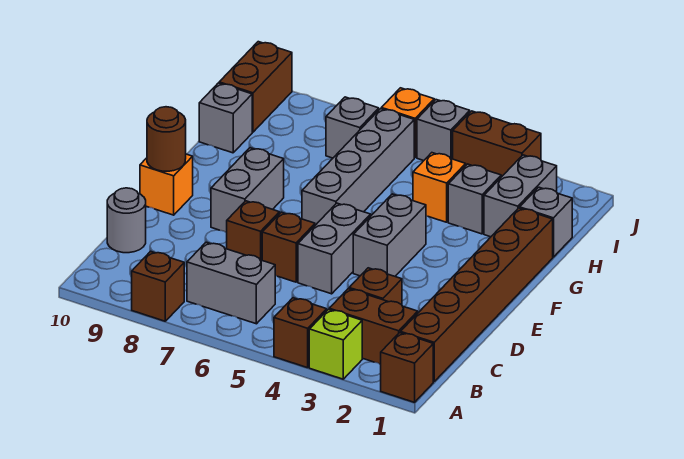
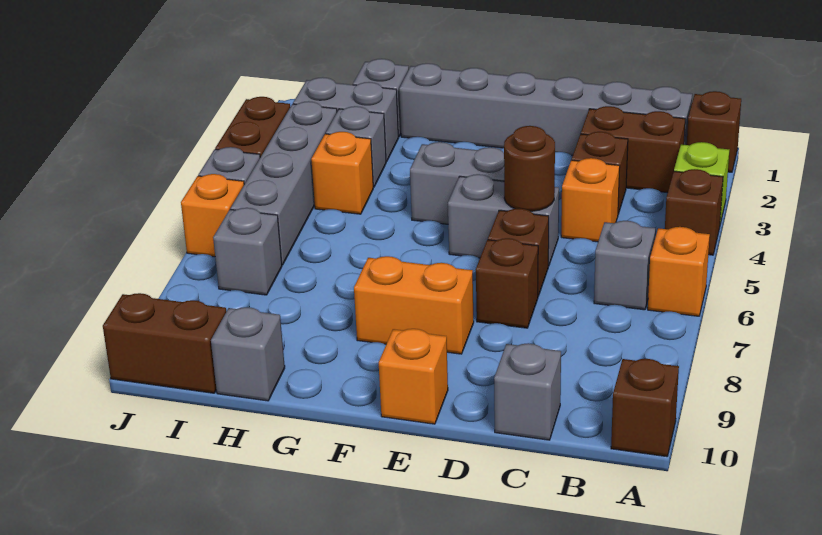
none -> orange 1x1 brick [648,227,710,316]
brown 1x1 brick [132,251,184,321] -> brown 1x1 brick moved to [611,359,679,457]
brown 1x6 brick [401,208,553,382] -> grey 1x6 brick [399,63,692,155]
brown 1x2 brick [329,289,418,364] -> brown 1x2 brick turned to [581,106,685,193]
grey 1x2 brick [187,242,275,324] -> grey 1x1 brick [594,221,655,310]
none -> orange 1x1 brick [561,158,620,242]
grey 1x1 round brick [107,188,146,253] -> grey 1x1 brick [494,343,561,440]
grey 1x2 brick [211,148,284,232] -> orange 1x2 brick [354,256,474,354]
brown 1x1 round brick [147,107,186,171] -> brown 1x1 round brick moved to [504,126,555,211]
grey 1x4 brick [302,109,414,225] -> grey 1x4 brick turned to [230,101,337,265]

